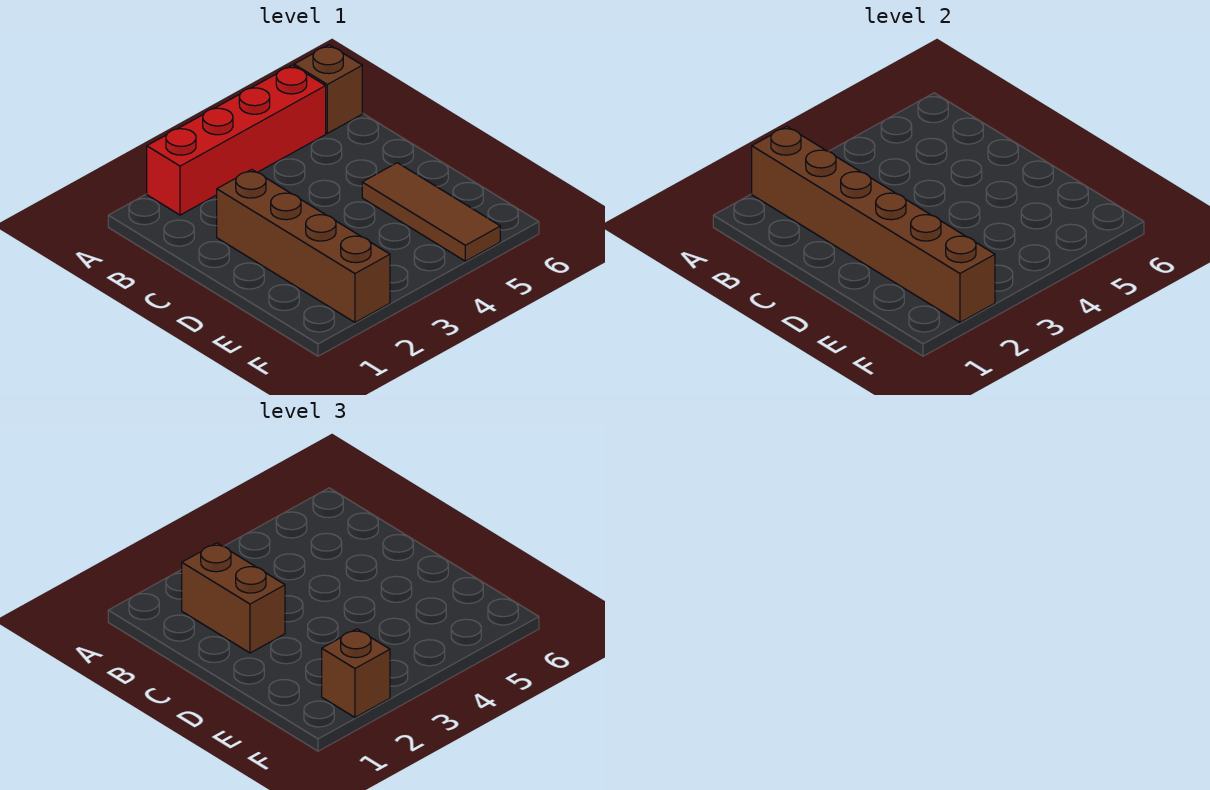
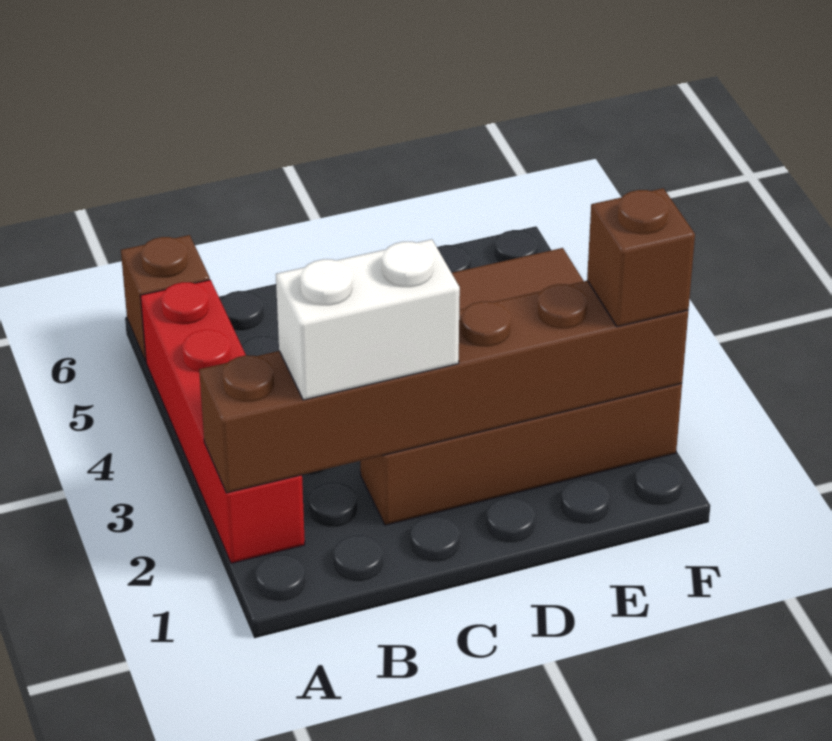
brown 1x2 brick [182,543,285,653] -> white 1x2 brick [276,239,460,400]

